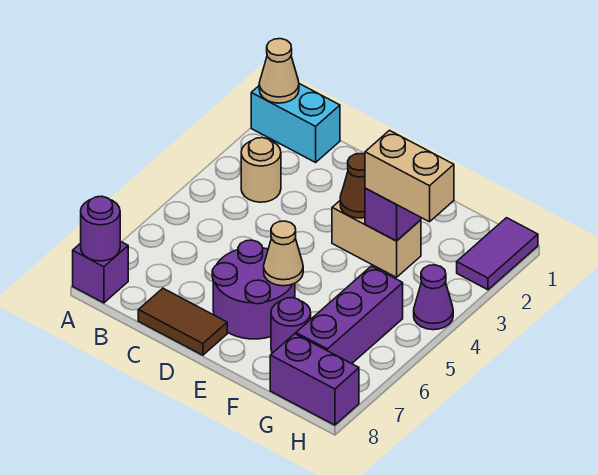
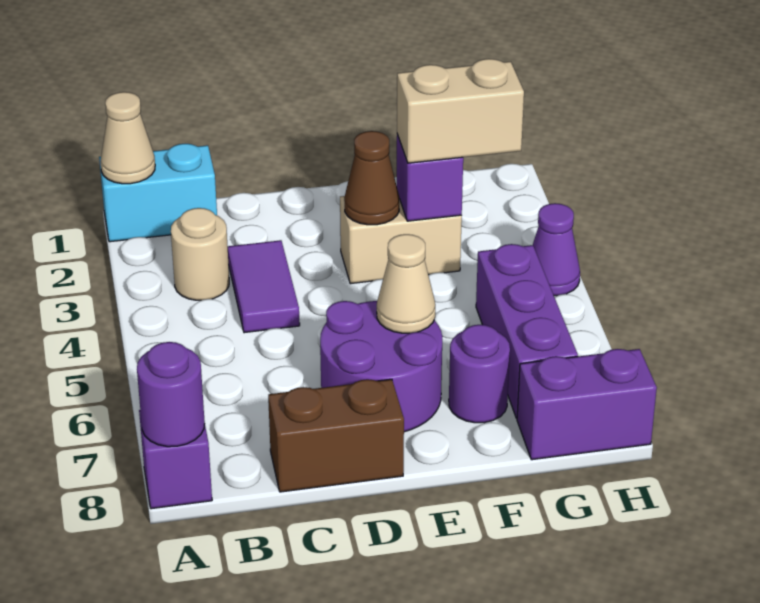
brown 1x2 tile [138,288,227,355] -> brown 1x2 brick [268,379,404,492]
purple 1x2 tile [457,218,538,290] -> purple 1x2 tile moved to [228,240,300,333]

